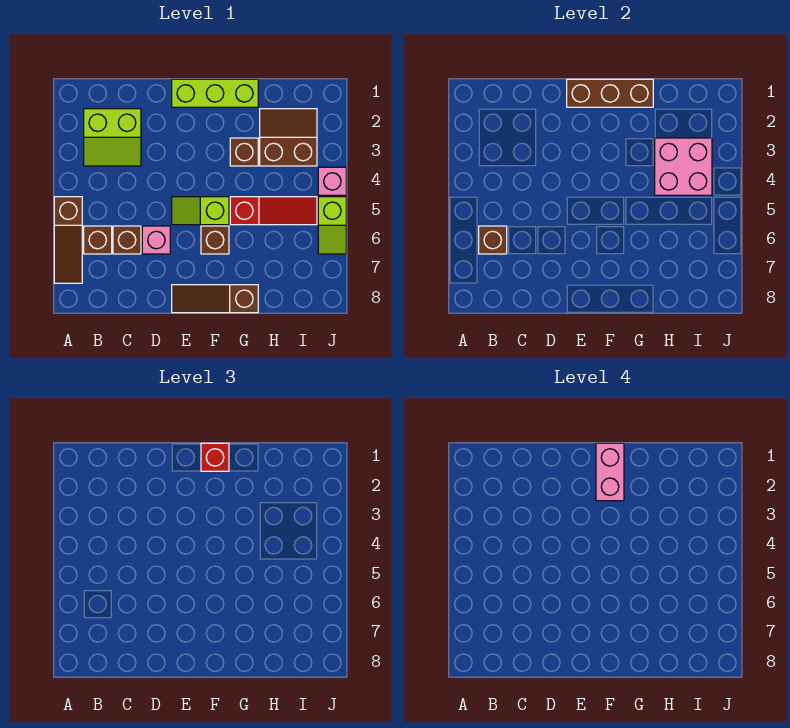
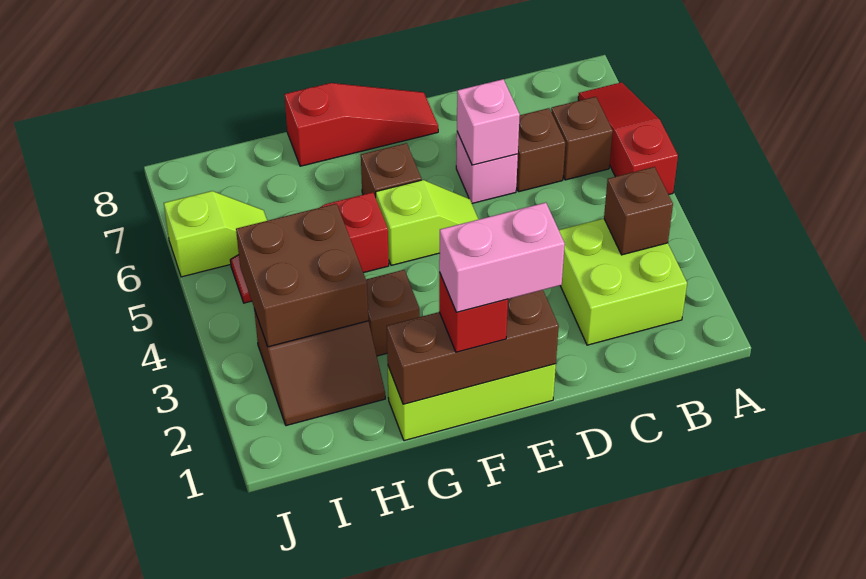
brown 1x3 slope [54,197,82,283] -> red 1x3 slope [578,82,678,195]
lime 2x2 slope [84,109,141,166] -> lime 2x2 brick [559,219,687,345]
brown 1x1 brick [479,226,507,254] -> brown 1x1 brick moved to [604,167,673,255]
brown 1x3 slope [172,285,258,313] -> red 1x3 slope [284,83,438,166]
pink 1x2 brick [596,443,624,501] -> pink 1x2 brick turned to [439,203,565,312]
pink 2x2 brick [655,138,712,195] -> brown 2x2 brick [236,204,368,347]
pink 1x1 brick [318,167,346,195] -> pink 1x1 brick moved to [457,79,520,165]
lime 1x2 slope [318,197,346,254] -> lime 1x2 slope turned to [164,191,267,277]

